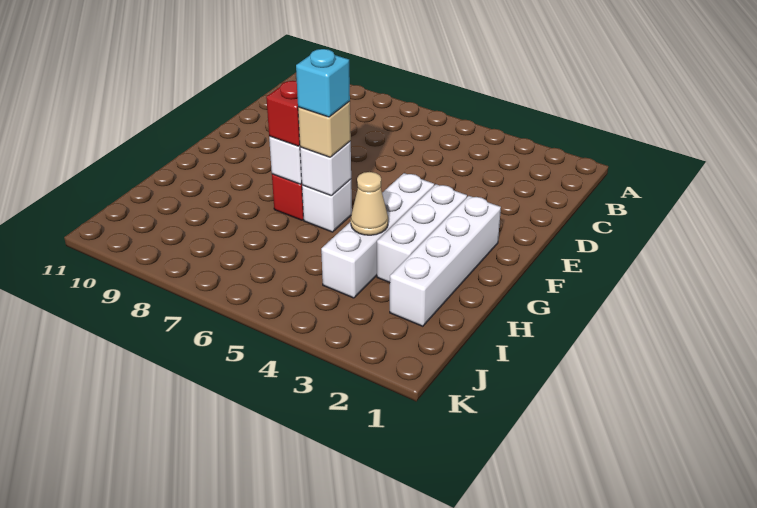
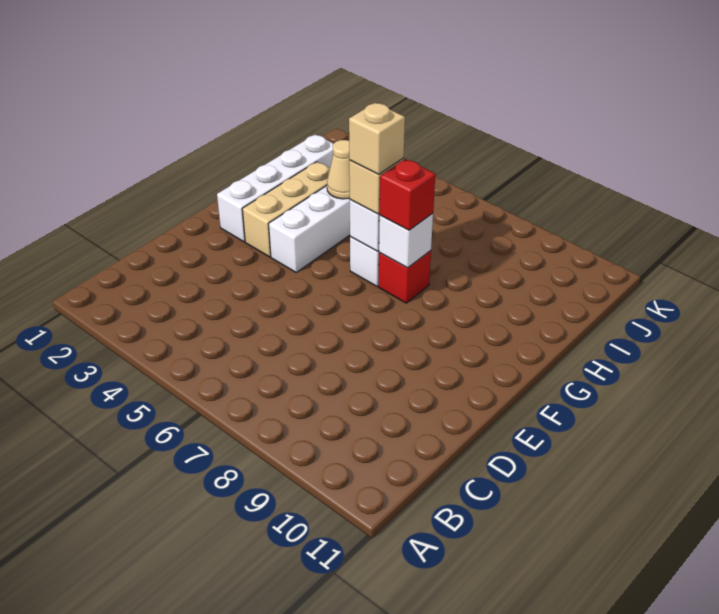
white 1x3 brick [377,184,467,283] -> tan 1x3 brick [242,162,330,257]
cyan 1x1 brick [296,49,350,117] -> tan 1x1 brick [349,103,405,174]

